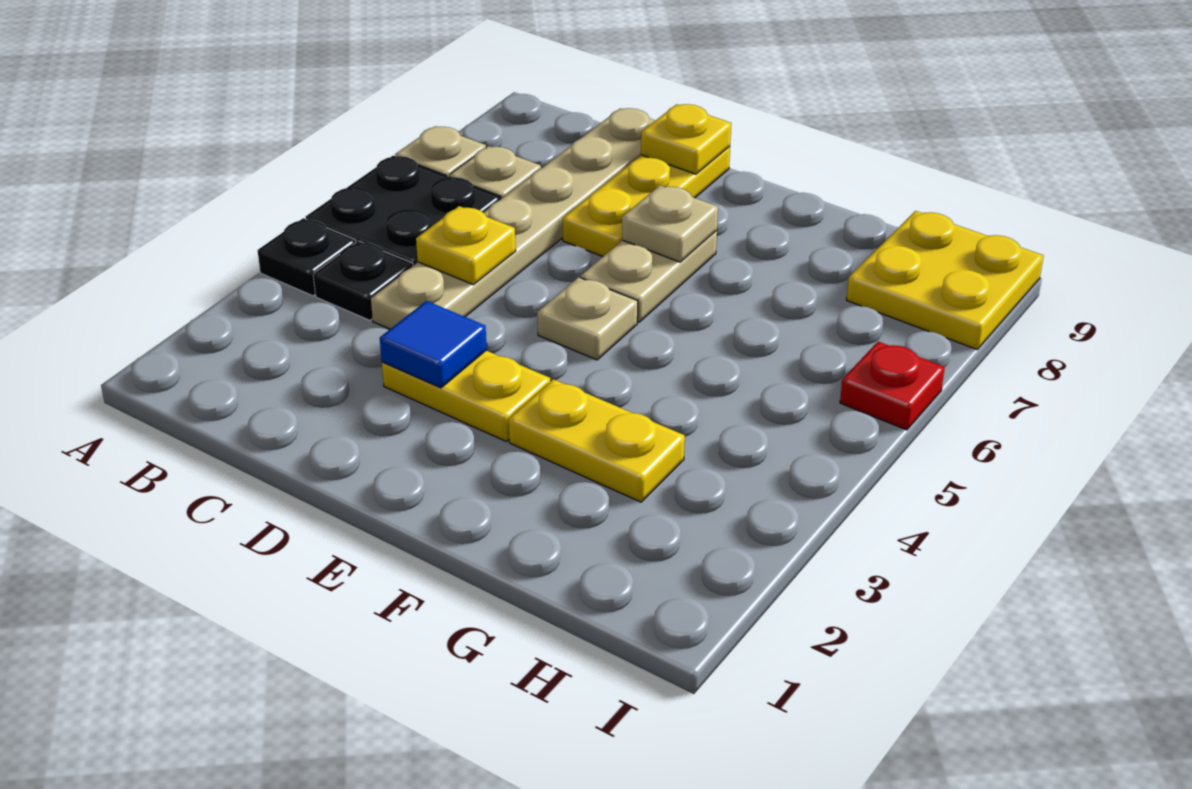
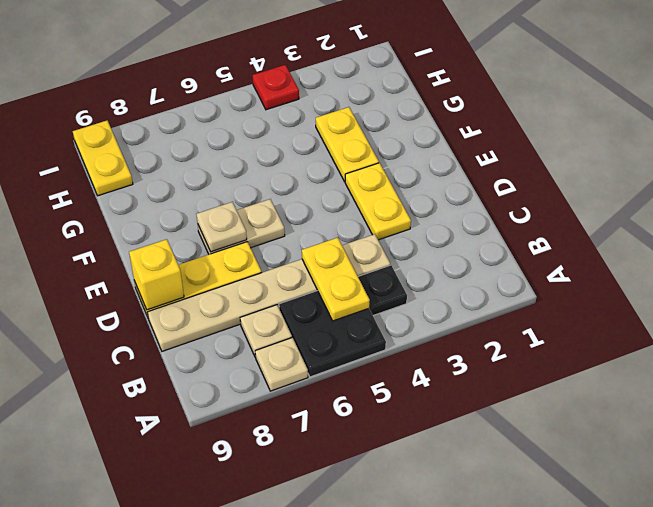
black 1x1 plate [258,218,356,296] -> none
yellow 1x1 plate [416,206,516,285] -> yellow 1x2 plate [302,238,370,321]
blue 1x1 tile [380,301,487,388] -> none
yellow 1x1 plate [641,104,731,174] -> yellow 1x1 brick [129,239,184,310]
tan 1x1 plate [537,277,638,360] -> none
yellow 2x2 plate [847,211,1044,349] -> yellow 1x2 plate [73,121,133,196]
red 1x1 plate [840,342,945,430] -> red 1x1 plate moved to [252,65,299,110]

